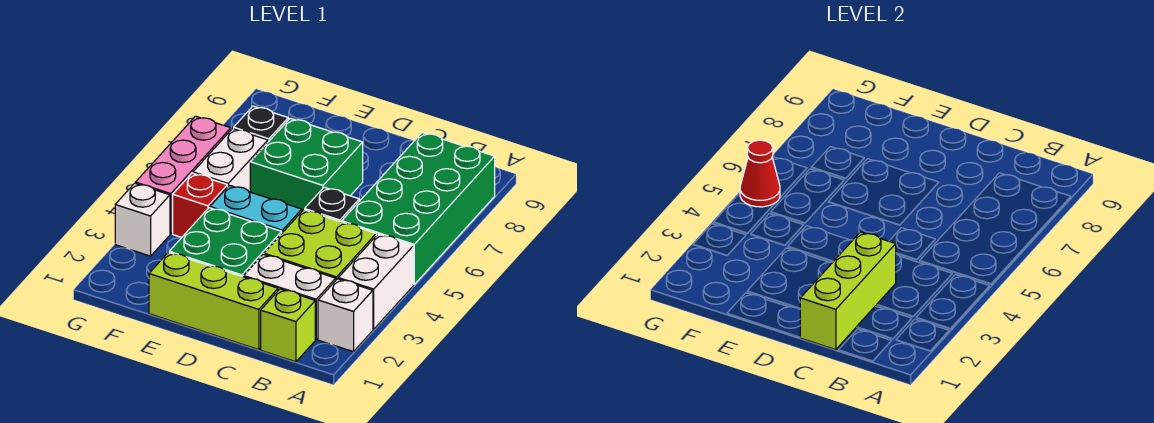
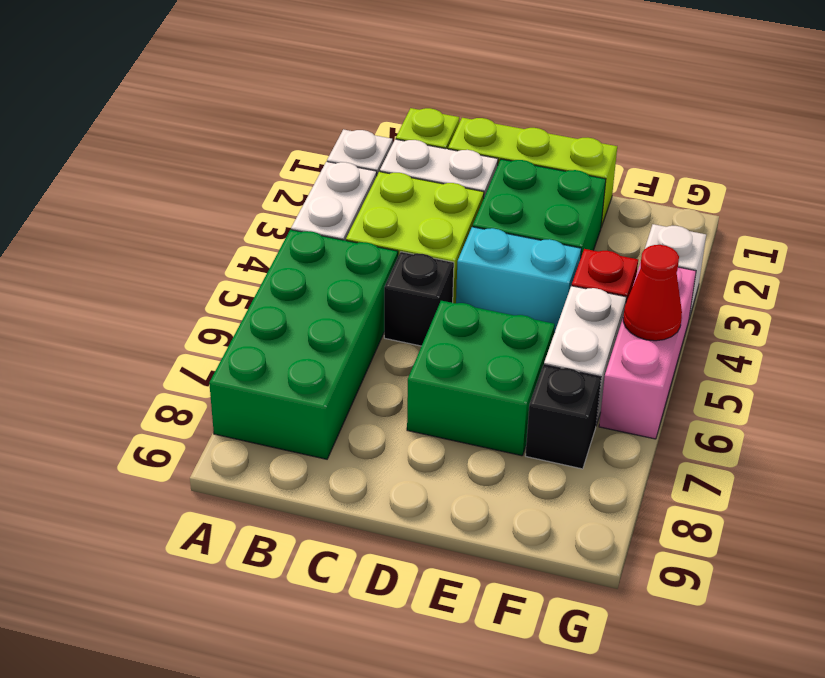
lime 1x3 brick [800,232,896,350] -> none

